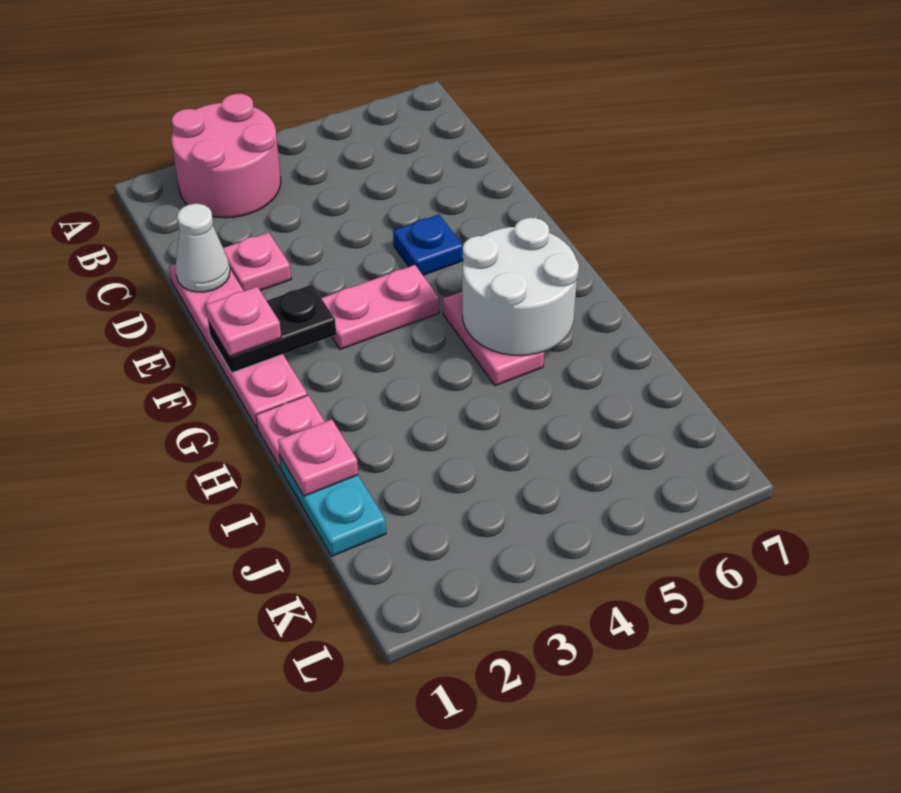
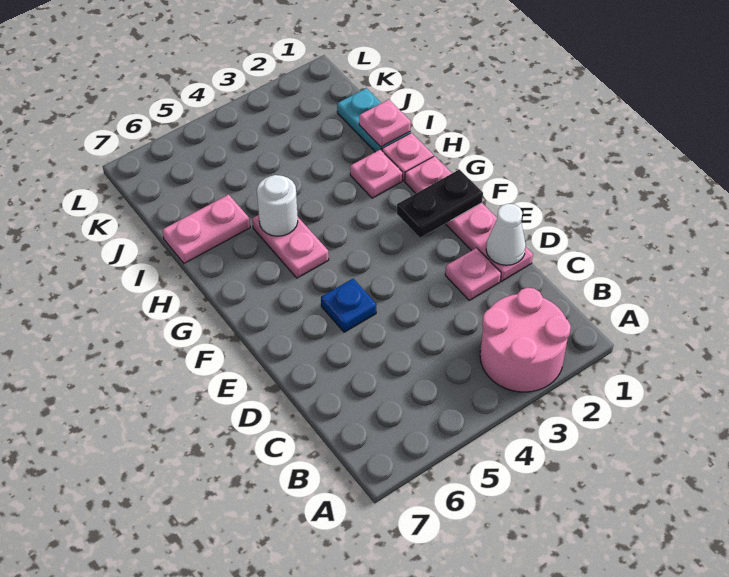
pink 1x1 plate [206,287,281,357] -> pink 1x1 plate moved to [350,149,402,198]
pink 1x2 plate [322,265,439,350] -> pink 1x2 plate moved to [162,195,250,263]
white 2x2 round brick [462,218,579,356] -> white 1x1 round brick [257,175,298,236]

